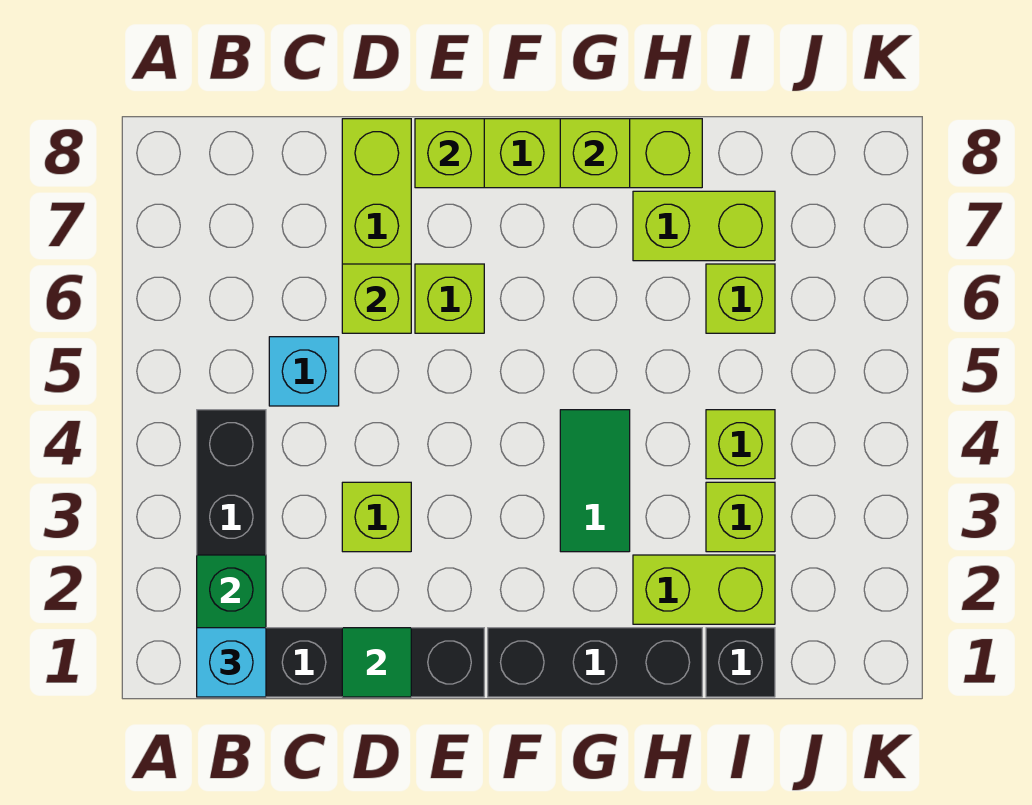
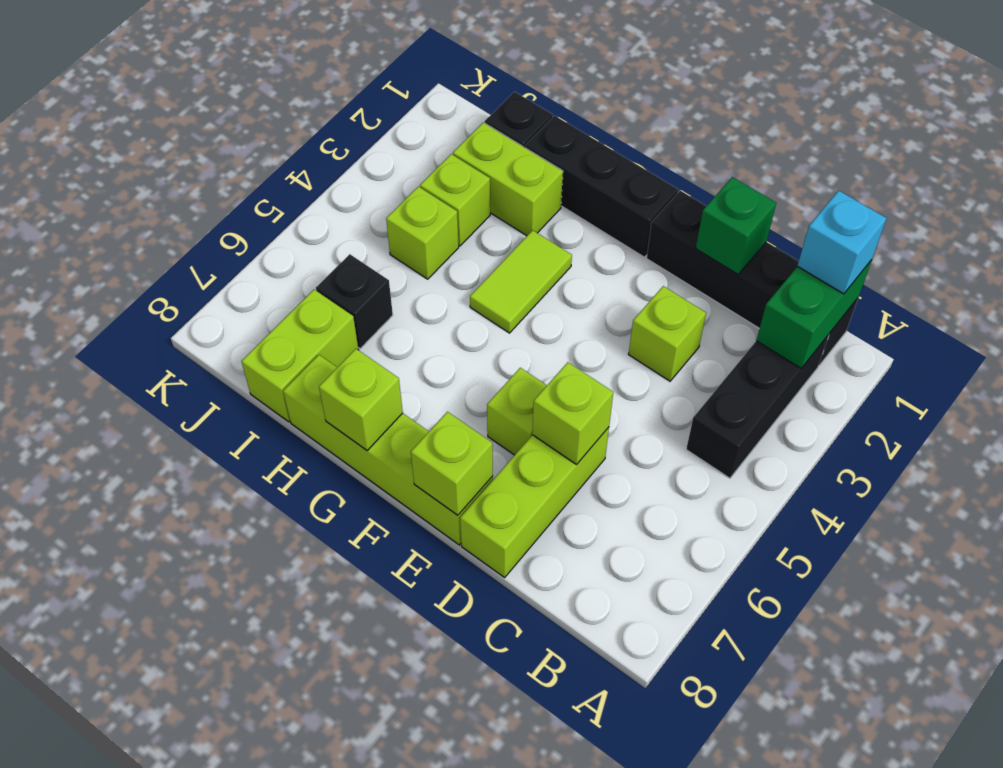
cyan 1x1 brick [269,337,339,406] -> none
green 1x1 tile [342,628,411,697] -> green 1x1 brick [696,177,776,274]
green 1x2 tile [560,410,630,552] -> lime 1x2 tile [470,230,572,333]
lime 1x2 brick [633,191,775,261] -> lime 1x2 brick turned to [241,290,358,422]
lime 1x1 brick [706,264,775,333] -> black 1x1 brick [316,254,393,348]

